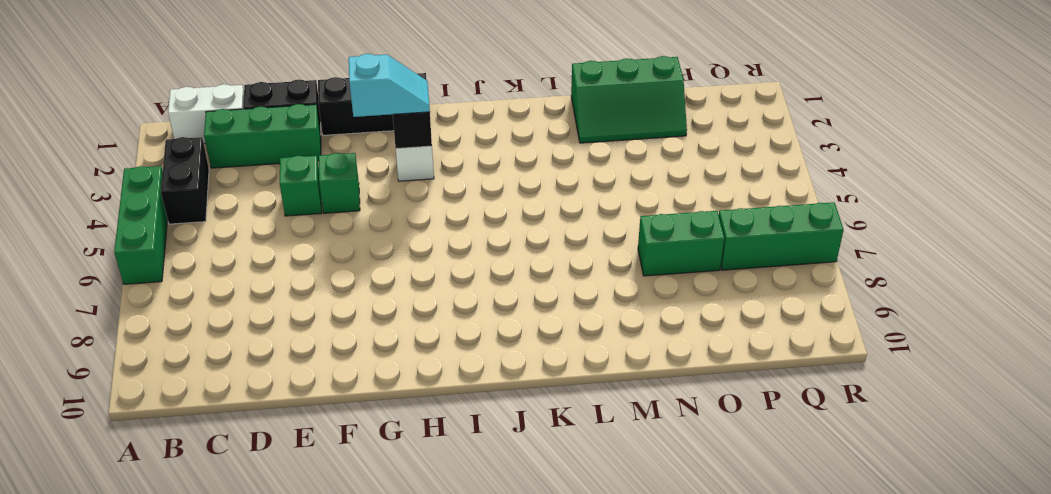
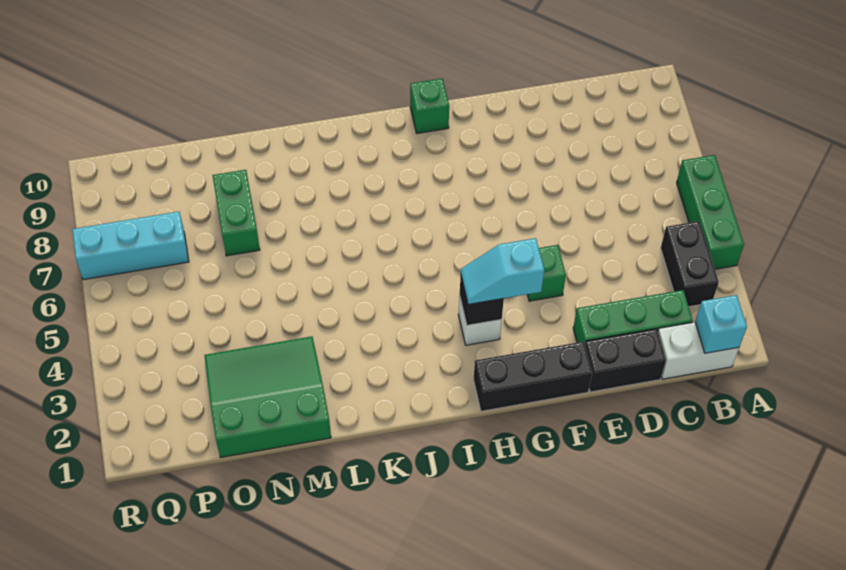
none -> cyan 1x1 brick [695,295,747,353]
green 1x1 brick [280,156,322,216] -> green 1x1 brick moved to [410,79,449,133]
green 2x3 slope [571,56,687,143] -> green 3x3 slope [204,336,331,457]
green 1x2 brick [638,211,724,276] -> green 1x2 brick turned to [212,170,260,256]
green 1x3 brick [719,202,844,270] -> cyan 1x3 brick [72,212,189,280]

